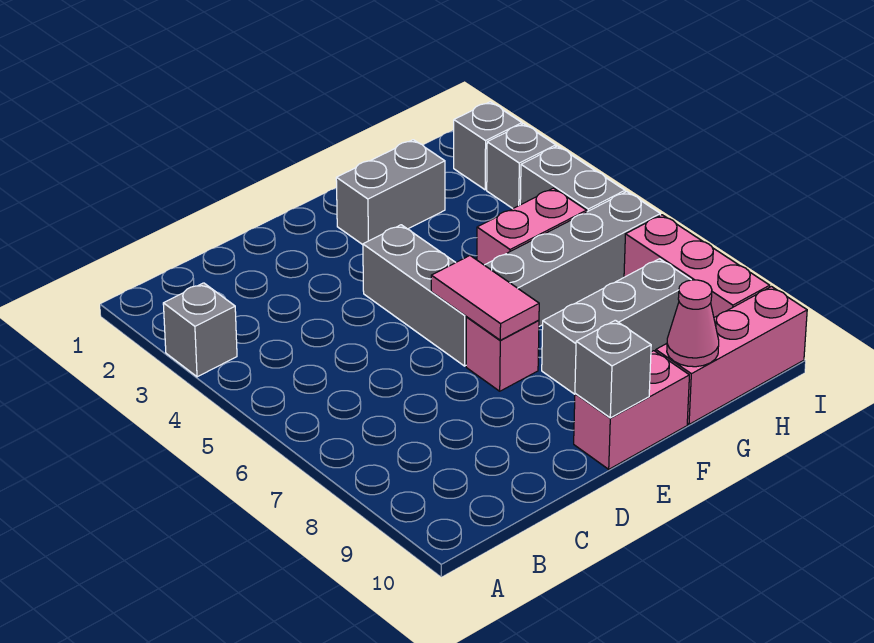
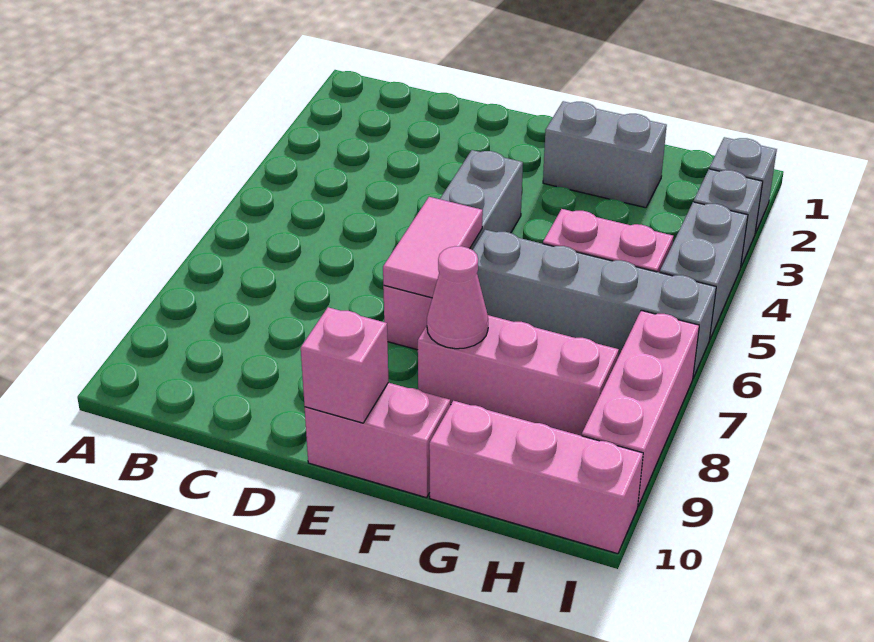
grey 1x1 brick [163,283,237,377] -> none
grey 1x1 brick [575,320,651,418] -> pink 1x1 brick [301,307,388,423]
grey 1x3 brick [542,259,691,394] -> pink 1x3 brick [418,315,619,436]
pink 1x1 cone [667,280,719,367] -> pink 1x1 cone moved to [427,246,488,349]

